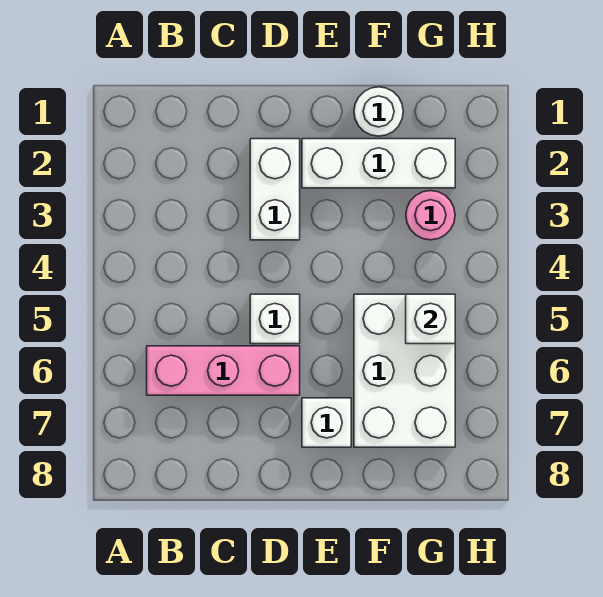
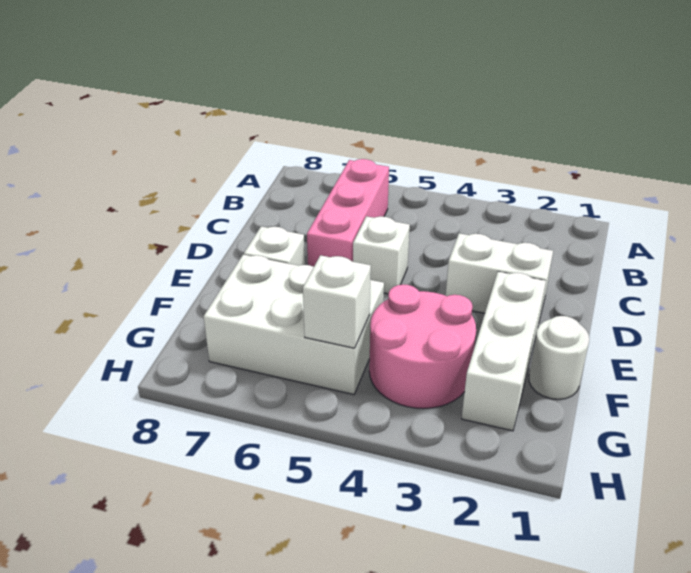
pink 1x1 round brick [406,191,455,240] -> pink 2x2 round brick [369,285,476,409]

